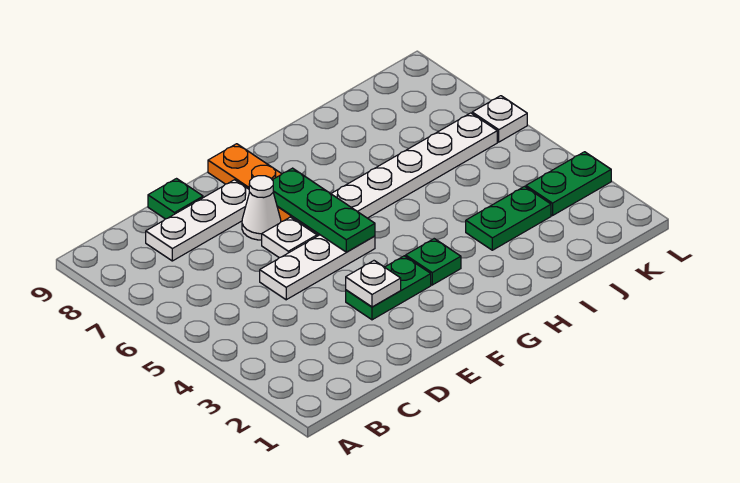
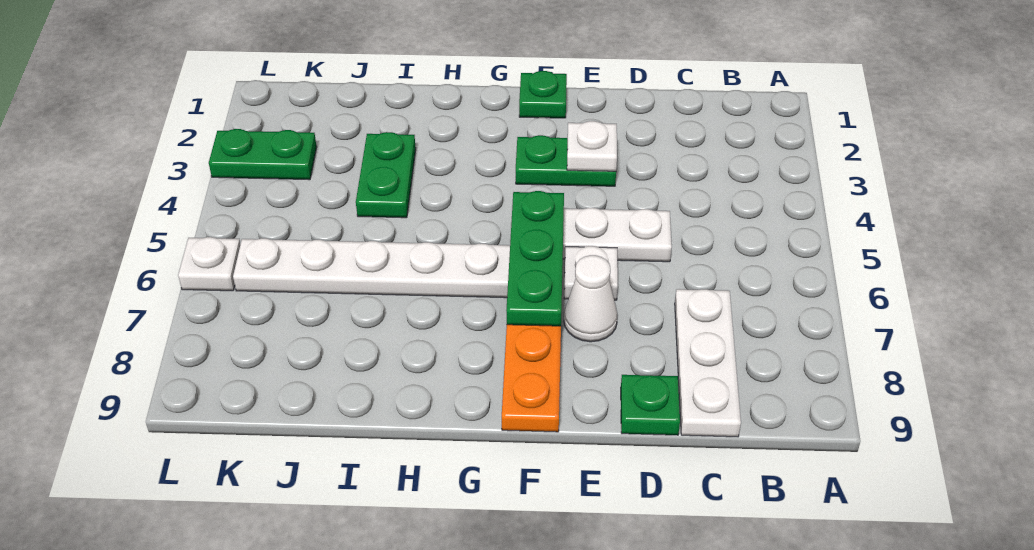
white 1x3 plate [146,180,249,261] -> white 1x3 plate turned to [675,289,741,437]
green 1x1 plate [406,239,461,285] -> green 1x1 plate moved to [519,71,567,118]
green 1x2 plate [466,187,551,250] -> green 1x2 plate turned to [356,132,416,218]

